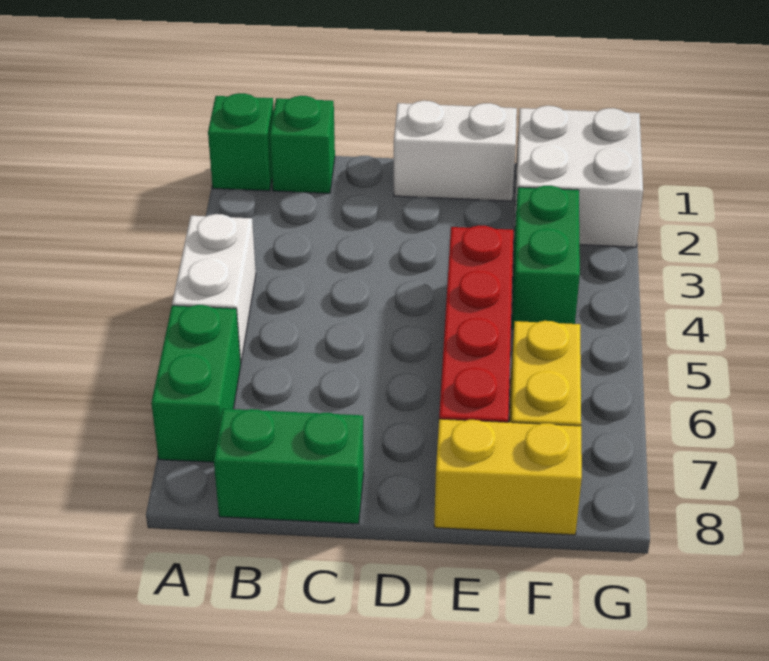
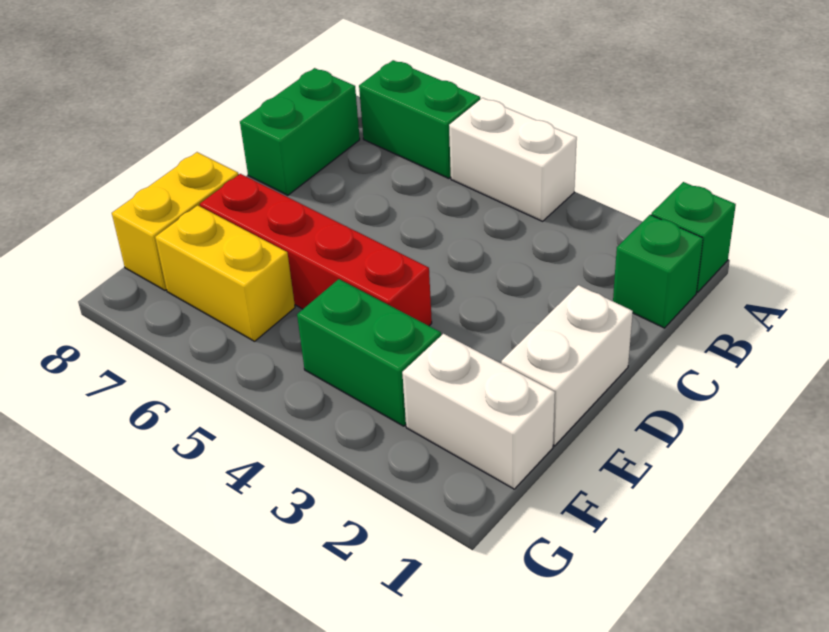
white 2x2 brick [514,106,643,247] -> white 1x2 brick [402,334,555,489]

